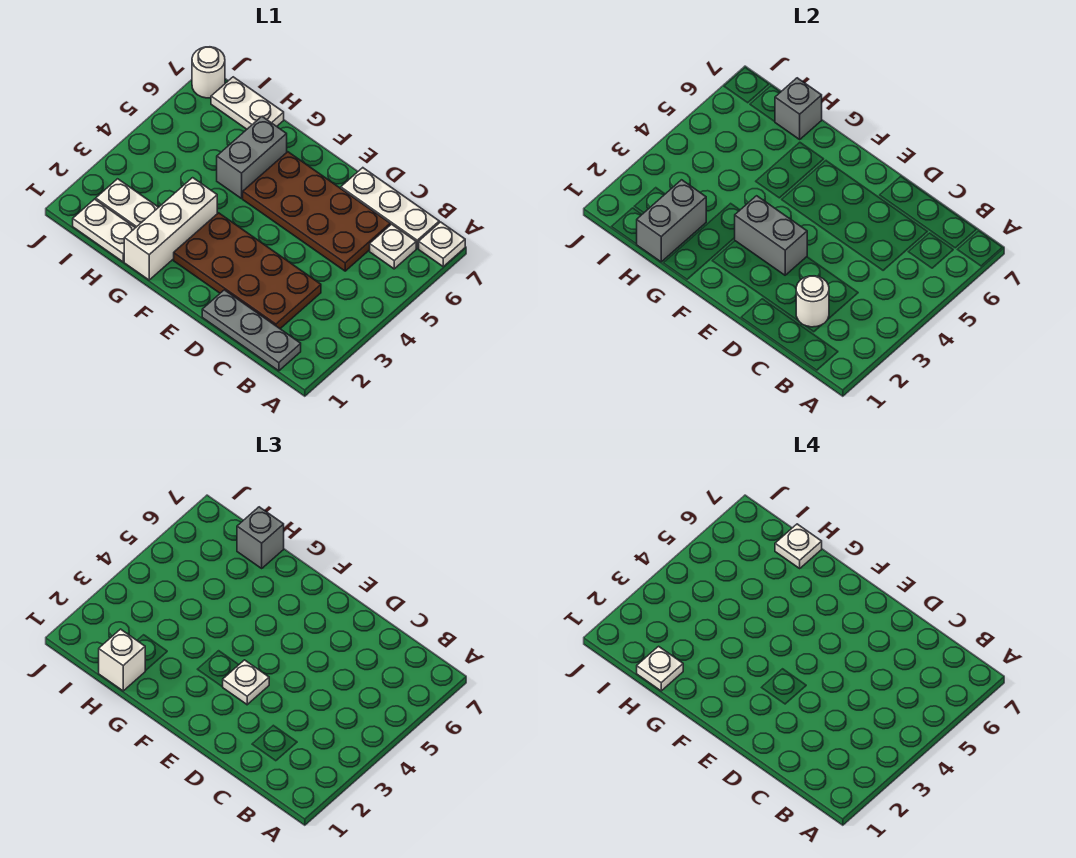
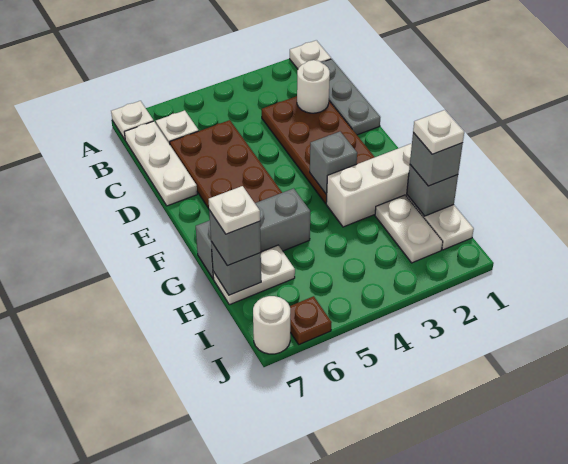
grey 1x2 brick [735,196,807,275] -> grey 1x1 brick [310,132,357,194]
white 1x1 plate [223,660,269,705] -> white 1x1 plate moved to [290,40,331,69]
grey 1x2 brick [217,117,287,199] -> grey 1x3 brick [196,188,310,279]
grey 1x2 brick [637,180,706,262] -> grey 1x1 brick [407,165,458,216]
white 1x1 brick [99,629,145,691] -> grey 1x1 brick [410,133,463,186]
white 1x2 plate [211,77,284,129] -> white 1x2 plate turned to [213,245,295,305]
none -> brown 1x1 plate [290,296,332,344]

